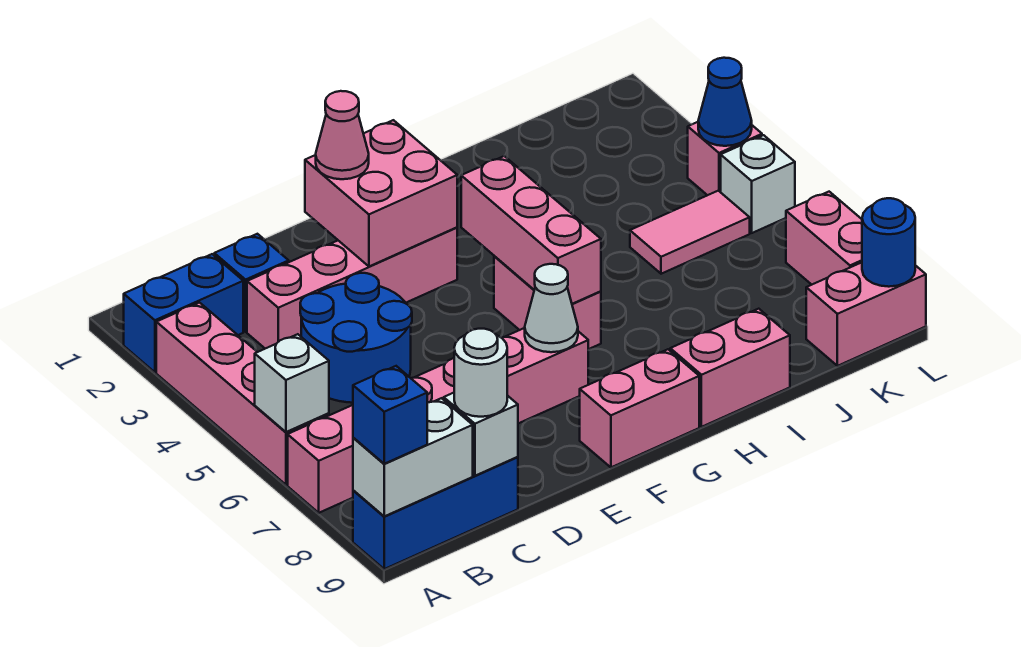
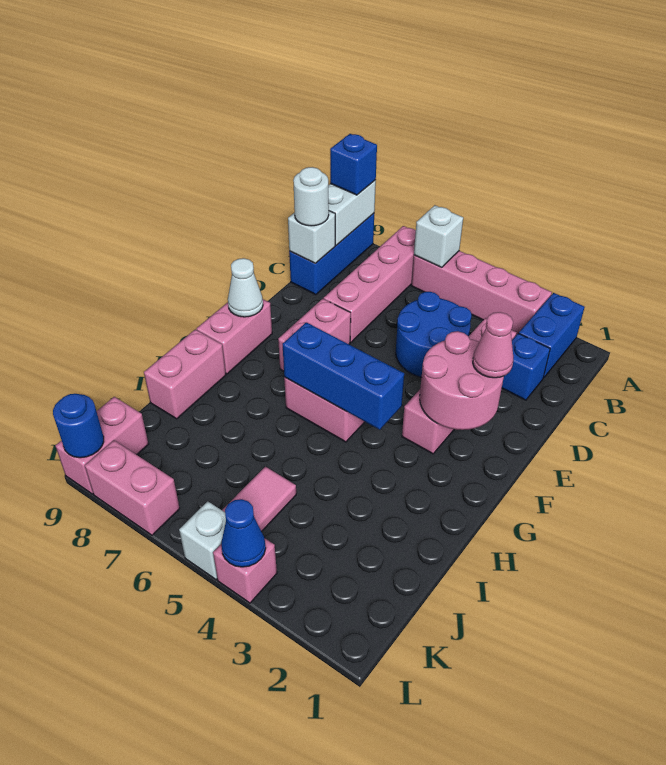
pink 2x2 brick [305,120,457,266] -> pink 2x2 round brick [420,331,504,430]
white 1x1 cone [525,264,578,352] -> white 1x1 cone moved to [228,258,263,317]
pink 1x3 brick [461,156,601,304] -> blue 1x3 brick [283,322,404,430]

